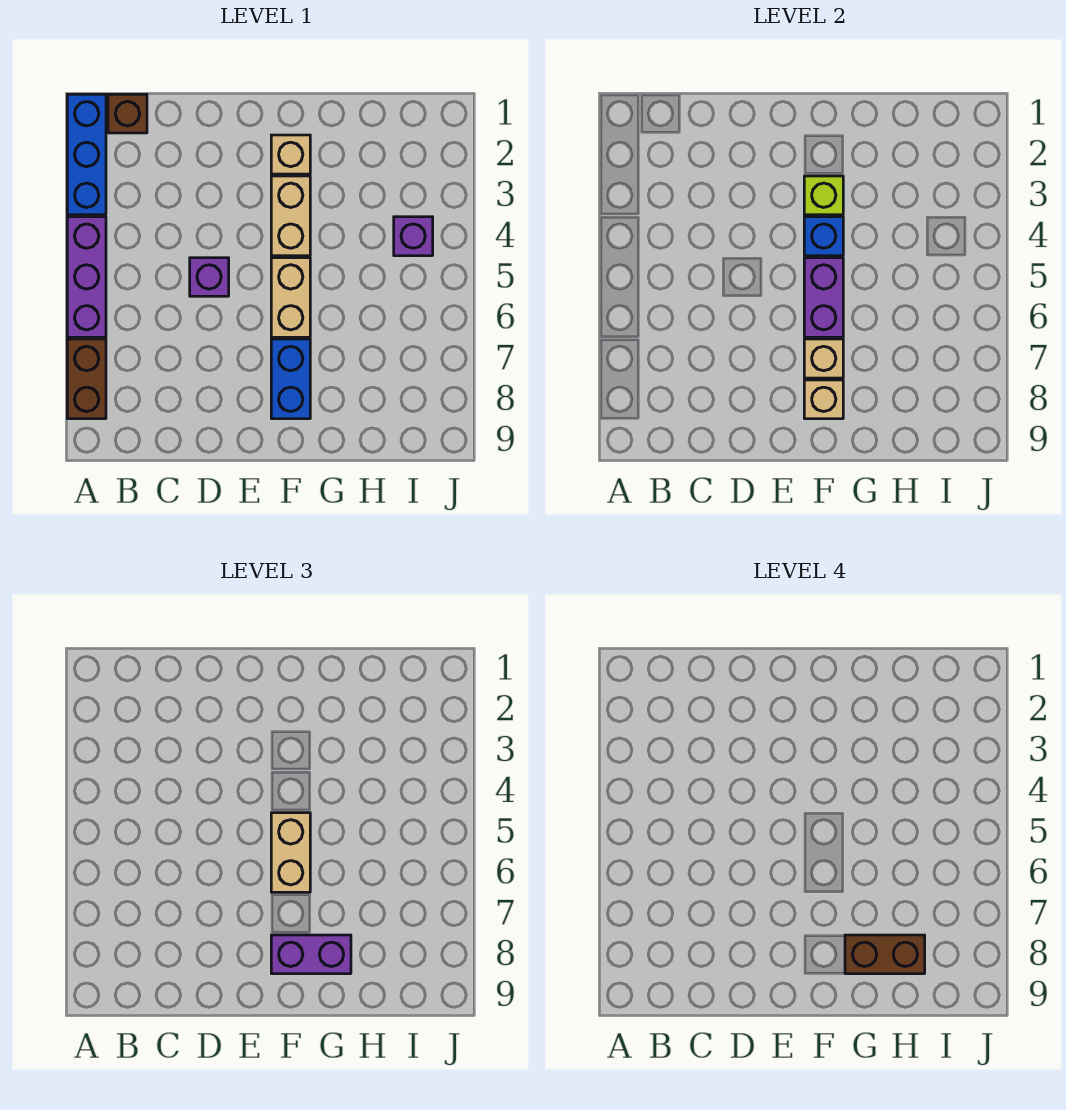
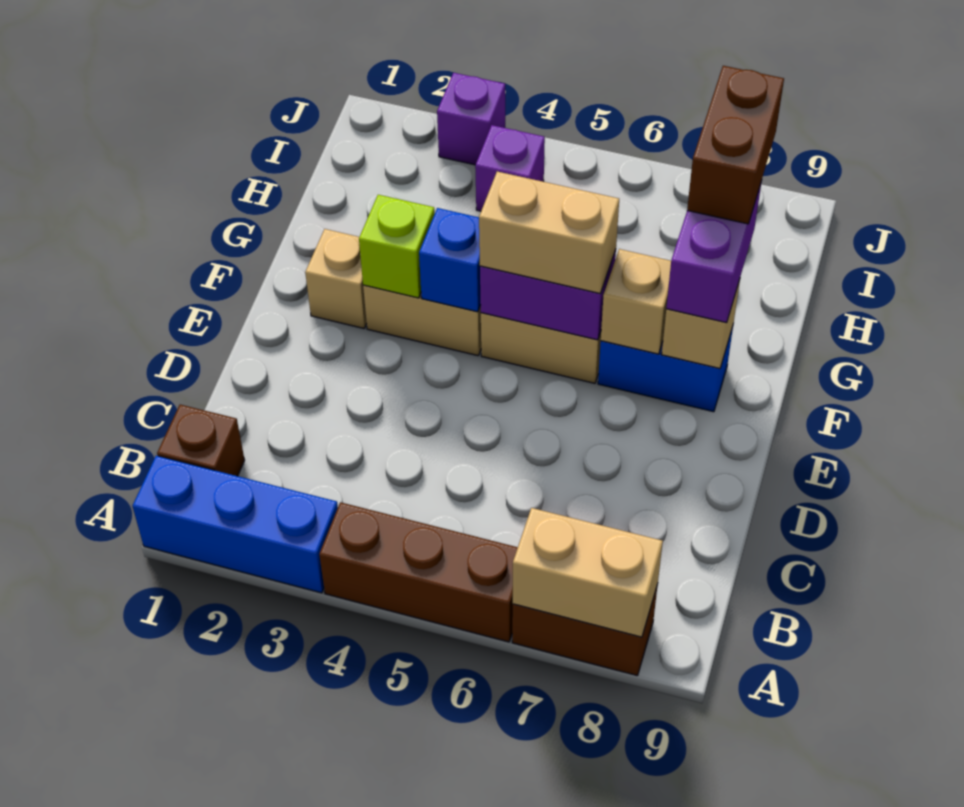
purple 1x3 brick [67,217,106,337] -> brown 1x3 brick [319,502,518,642]
none -> tan 1x2 brick [513,508,663,637]
purple 1x1 brick [190,258,229,296] -> purple 1x1 brick moved to [437,73,505,165]

